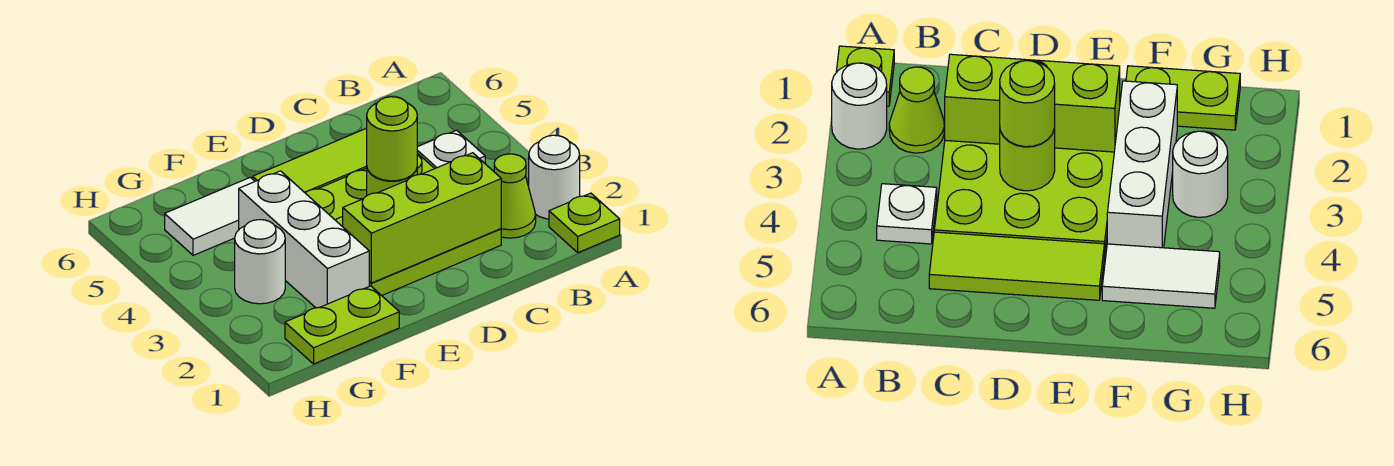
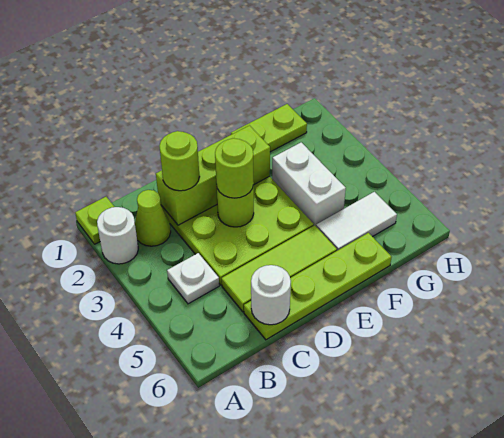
none -> lime 1x1 round brick [159,131,200,191]
none -> lime 1x4 plate [244,233,391,340]
white 1x3 brick [239,171,369,308] -> white 1x2 brick [272,142,346,226]
white 1x1 round brick [235,220,285,304] -> white 1x1 round brick moved to [251,265,291,325]

